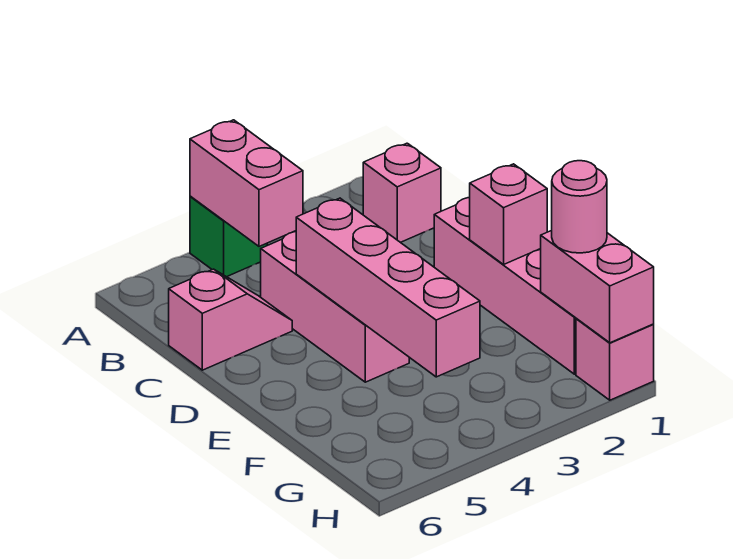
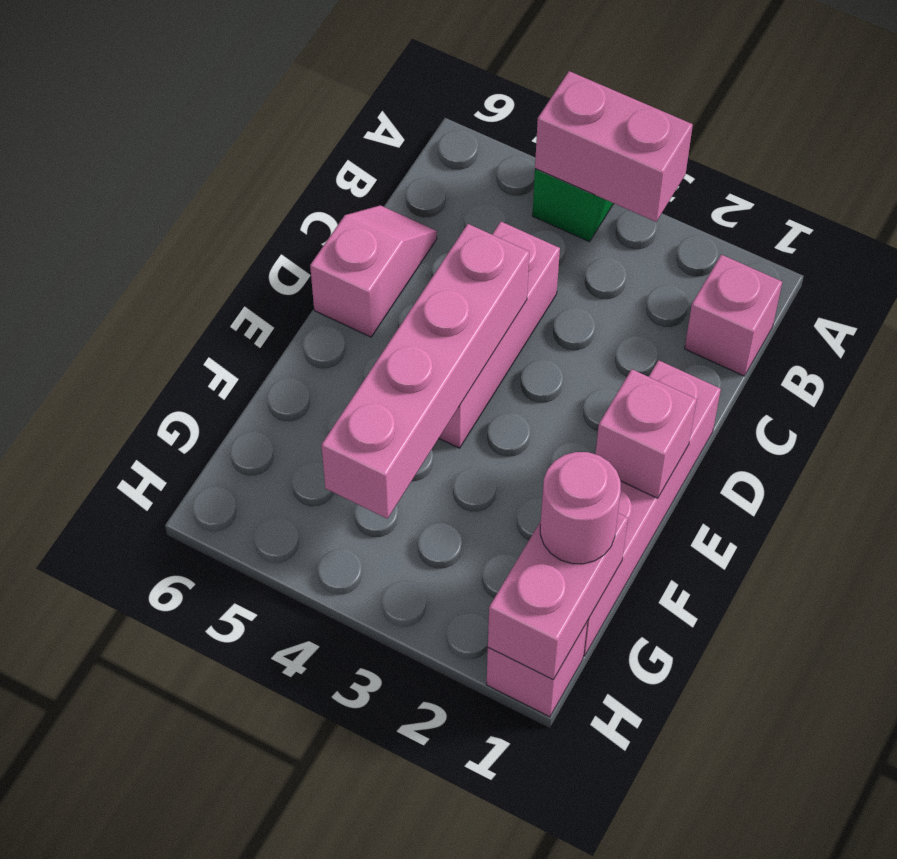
pink 1x2 brick [190,120,303,246] -> pink 1x2 brick turned to [535,71,693,222]
pink 1x2 slope [169,269,292,370] -> pink 1x2 slope turned to [310,205,437,337]

